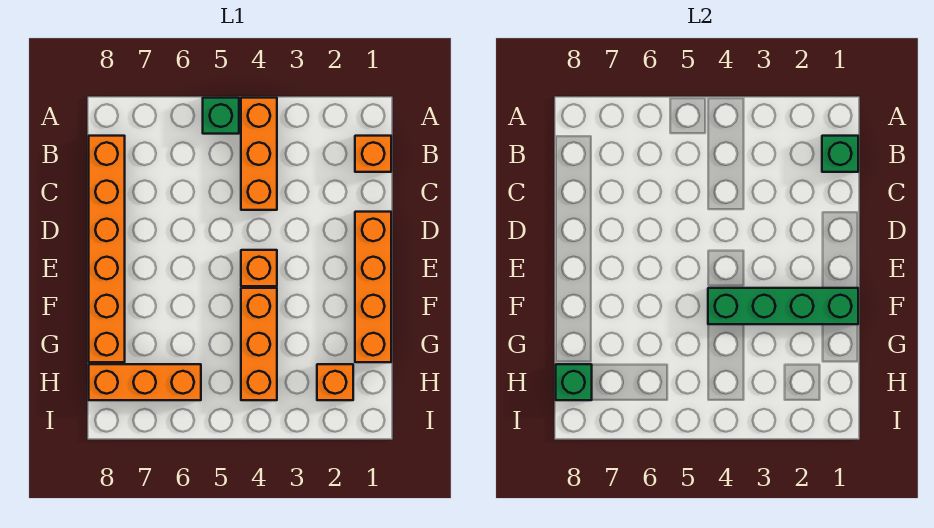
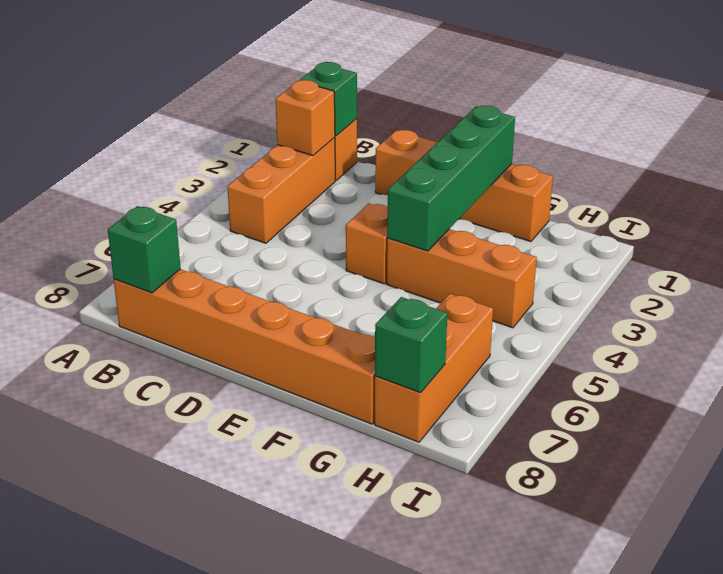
orange 1x3 brick [241,98,277,210] -> orange 1x3 brick turned to [227,137,335,243]
green 1x1 brick [203,98,239,134] -> green 1x1 brick moved to [108,206,181,293]
orange 1x1 brick [317,364,353,400] -> orange 1x1 brick moved to [276,80,335,156]

